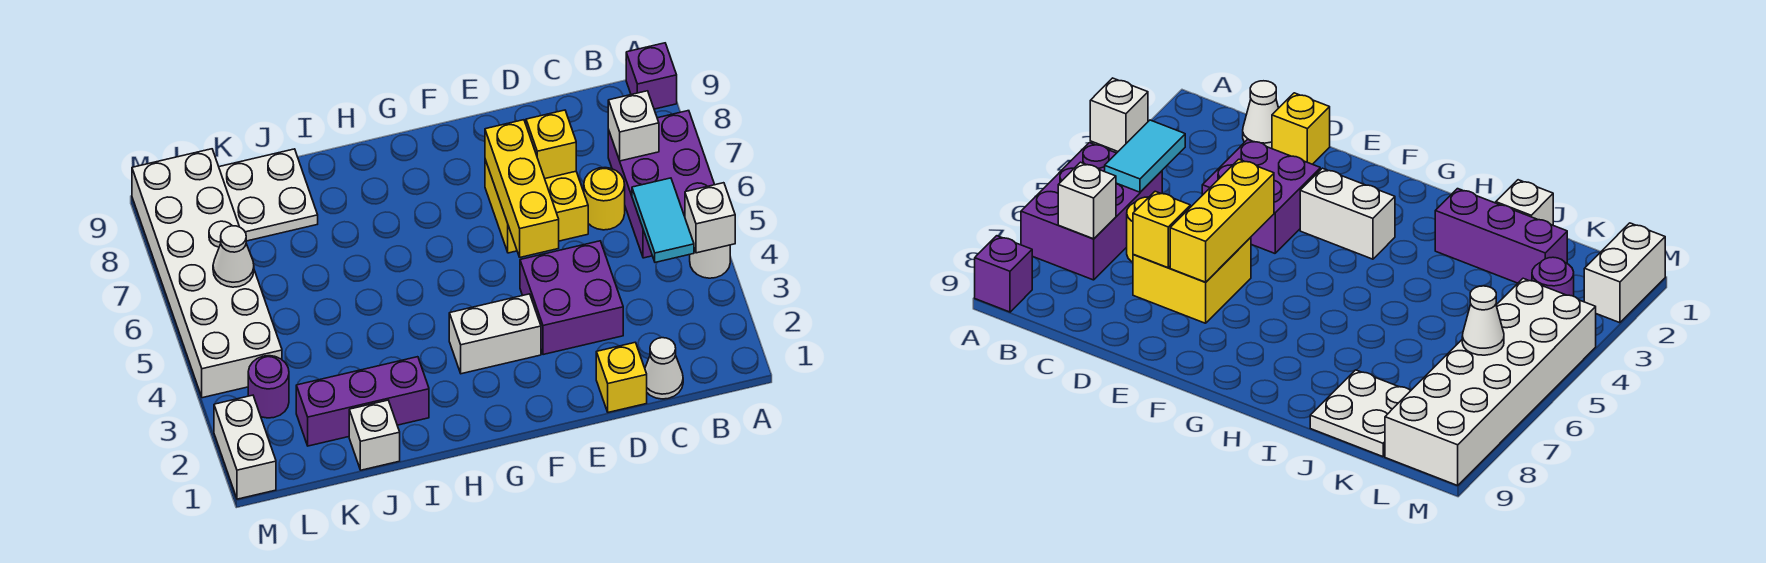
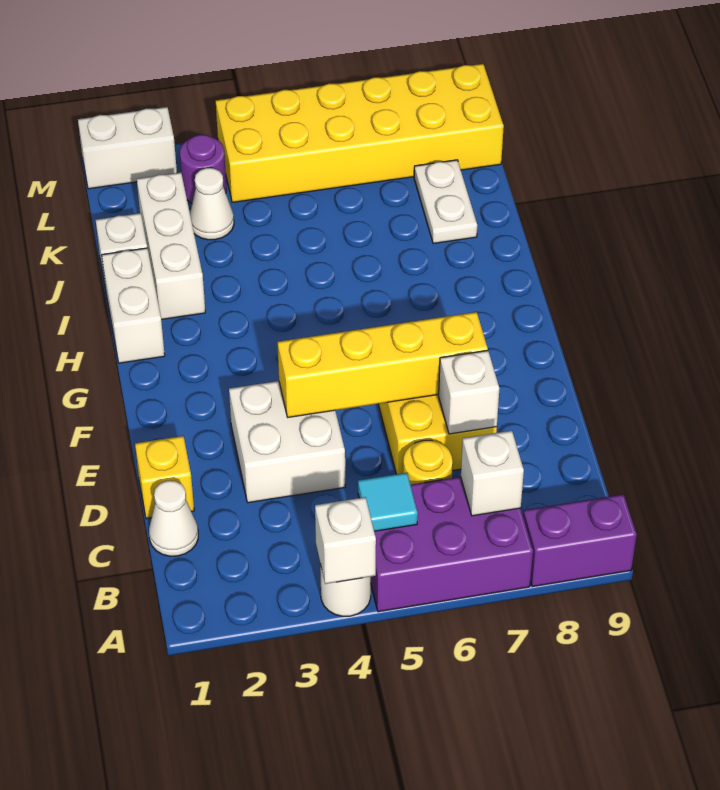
purple 1x1 brick [626,43,677,109] -> purple 1x2 brick [523,494,637,587]
cyan 1x2 tile [632,178,694,262] -> cyan 1x1 tile [358,473,418,531]
purple 2x2 brick [520,241,623,355] -> white 2x2 brick [229,381,345,503]
yellow 1x1 brick [526,110,576,178] -> white 1x1 brick [439,351,499,434]
yellow 1x3 brick [485,120,559,257] -> yellow 1x4 brick [278,312,488,417]
white 1x2 brick [449,294,541,374] -> white 1x2 brick moved to [102,248,165,363]
purple 1x3 brick [296,357,429,446] -> white 1x3 brick [137,173,205,320]
white 2x2 plate [219,149,318,241] -> white 1x2 plate [414,160,477,244]
white 2x6 brick [132,149,282,398] -> yellow 2x6 brick [216,64,504,202]
white 1x1 cone [213,226,254,287] -> white 1x1 cone moved to [190,168,234,240]

